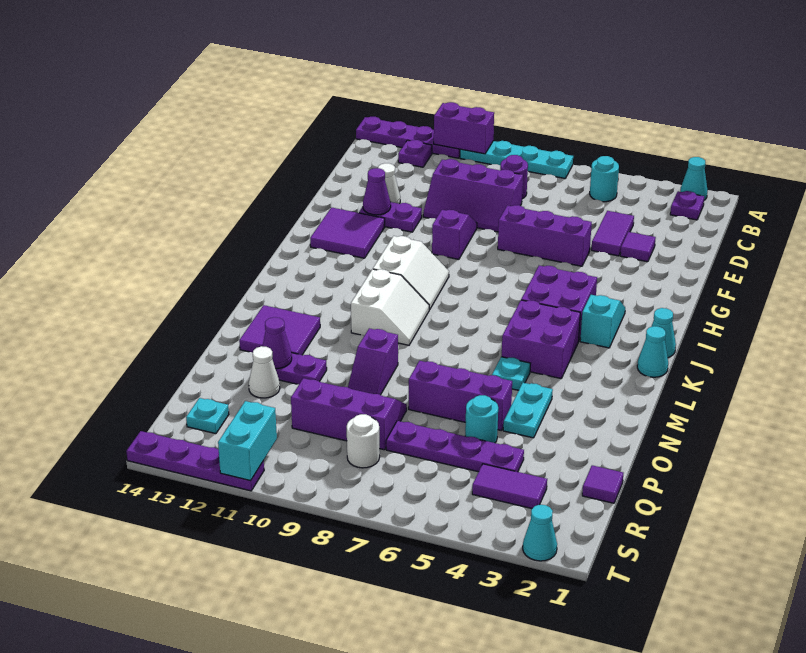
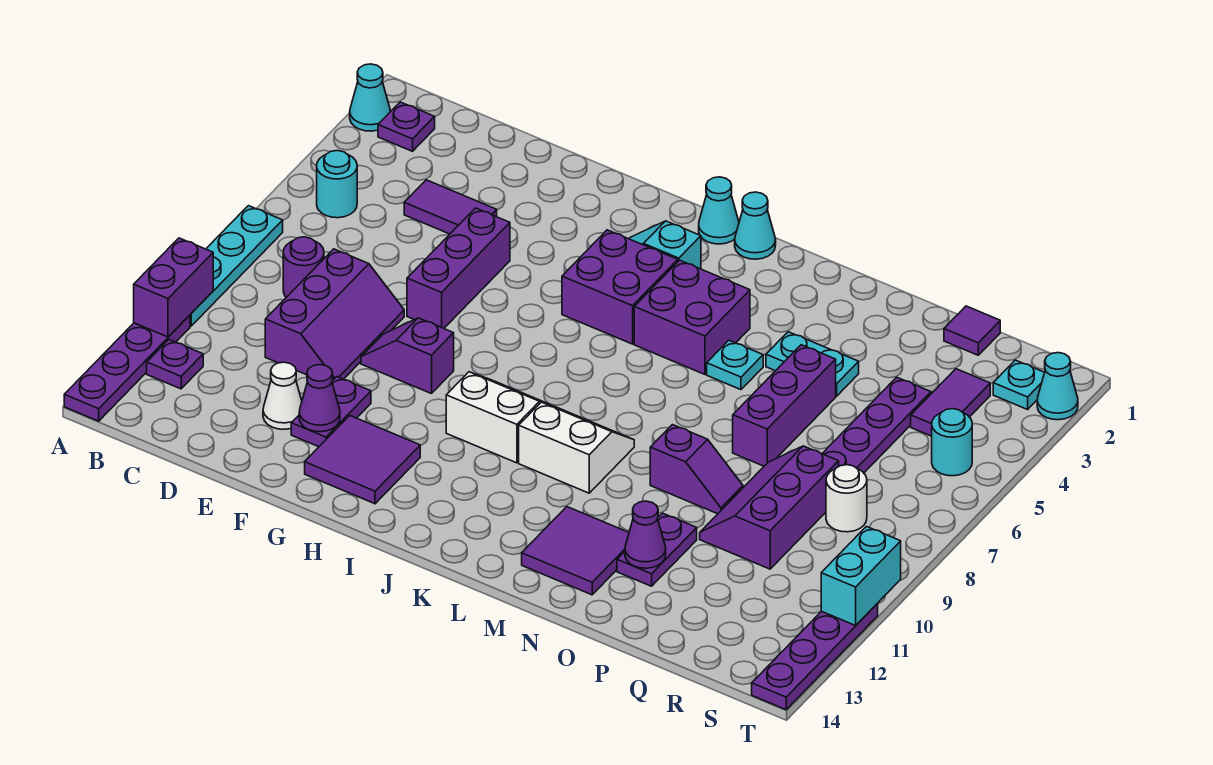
purple 1x1 tile [620,232,656,262] -> none
cyan 1x1 round brick [465,395,498,443] -> cyan 1x1 round brick moved to [932,409,972,476]
white 1x1 cone [249,346,280,398] -> none
cyan 1x1 plate [186,398,229,434] -> cyan 1x1 plate moved to [993,360,1044,409]
cyan 1x2 brick [218,401,277,481] -> cyan 1x2 brick turned to [821,527,901,625]

